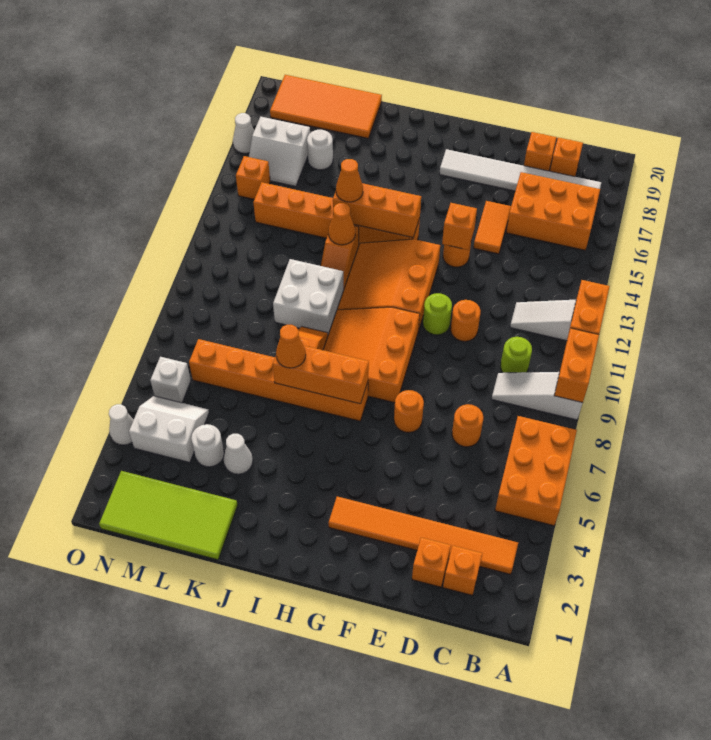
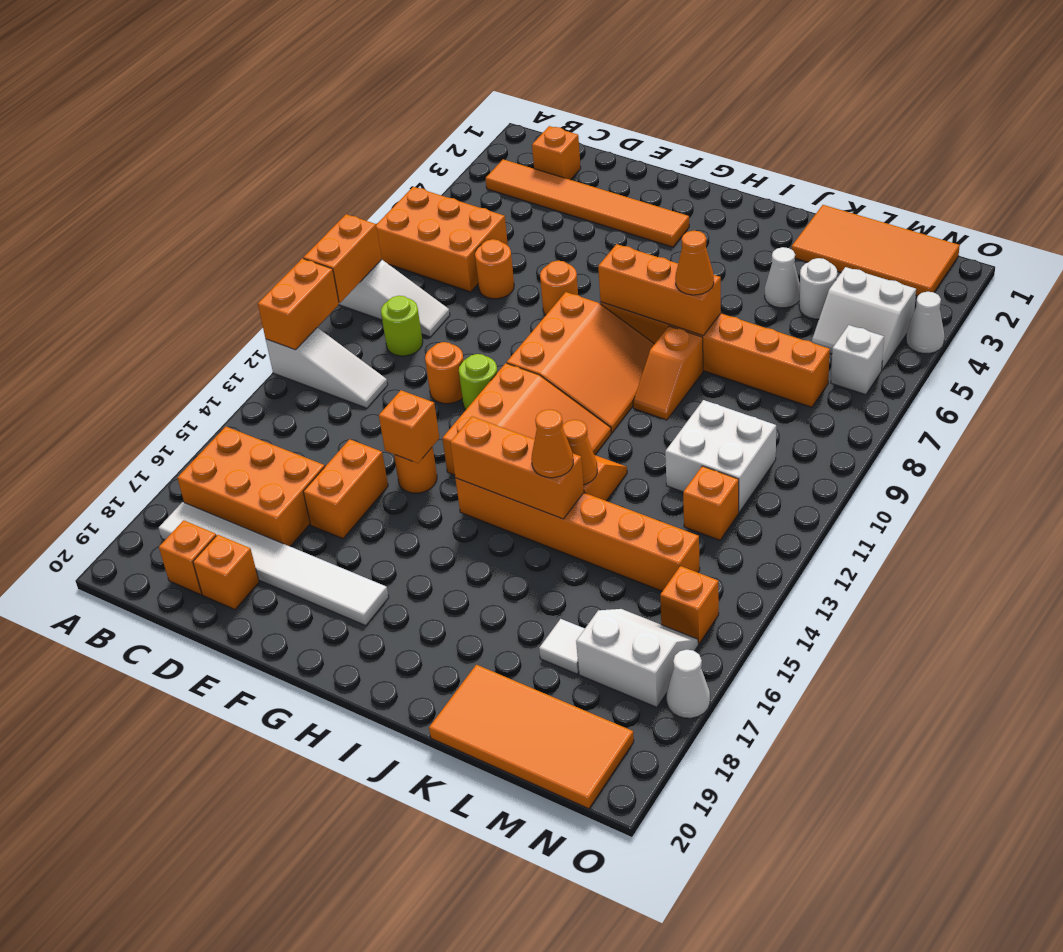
orange 2x3 brick [495,416,577,526] -> orange 2x3 brick turned to [376,187,508,292]
orange 1x1 brick [412,538,451,587] -> orange 1x1 brick moved to [683,466,739,540]
orange 1x2 tile [474,201,511,254] -> orange 1x2 brick [303,439,388,539]
white 2x2 brick [273,259,344,334] -> white 2x2 brick moved to [665,400,776,512]
lime 2x4 tile [99,471,238,560] -> orange 2x4 tile [792,205,960,296]
white 1x1 round brick [307,130,333,170] -> white 1x1 tile [539,619,585,674]

